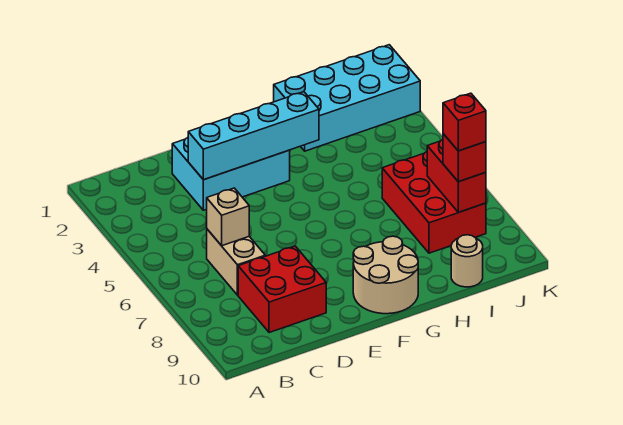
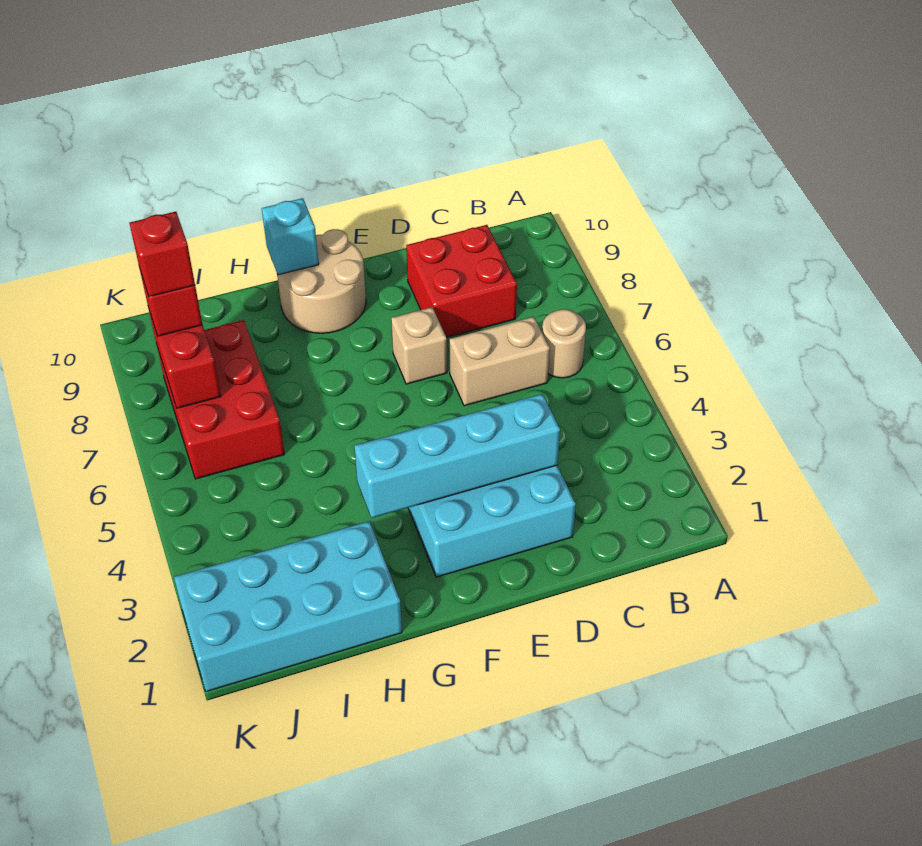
tan 1x2 brick [207,229,265,295] -> tan 1x2 brick turned to [449,317,550,406]
tan 1x1 brick [207,188,249,246] -> tan 1x1 brick moved to [391,307,447,384]
none -> cyan 1x1 brick [262,198,319,275]
tan 1x1 round brick [451,235,483,287] -> tan 1x1 round brick moved to [542,309,586,378]

